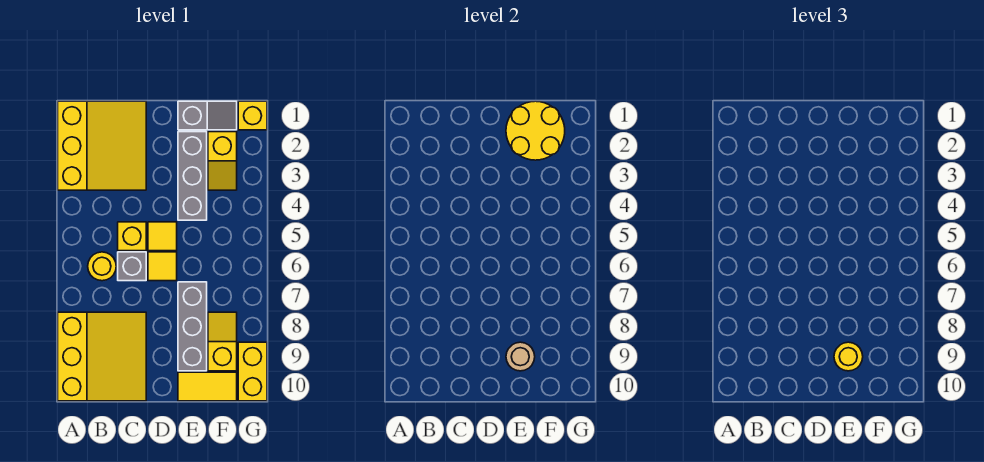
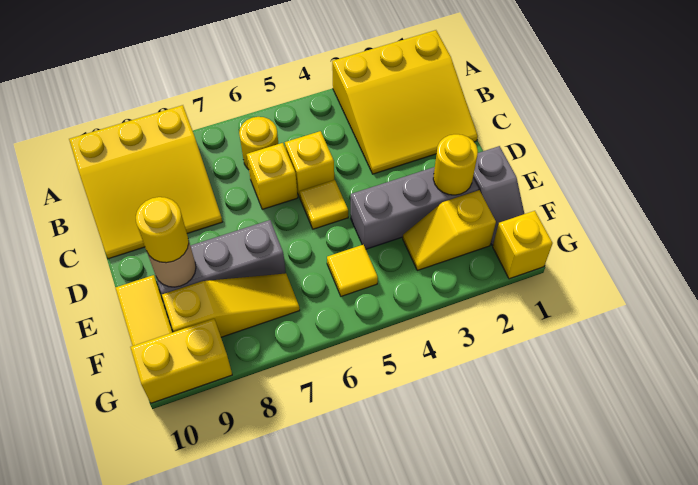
grey 1x1 brick [118,252,146,281] -> yellow 1x1 brick [247,143,298,209]
yellow 1x1 tile [148,252,177,281] -> yellow 1x1 tile moved to [327,245,378,296]
yellow 2x2 round brick [506,101,565,160] -> yellow 1x1 round brick [433,134,478,195]
yellow 1x2 slope [208,312,237,371] -> yellow 1x3 slope [162,273,300,337]

